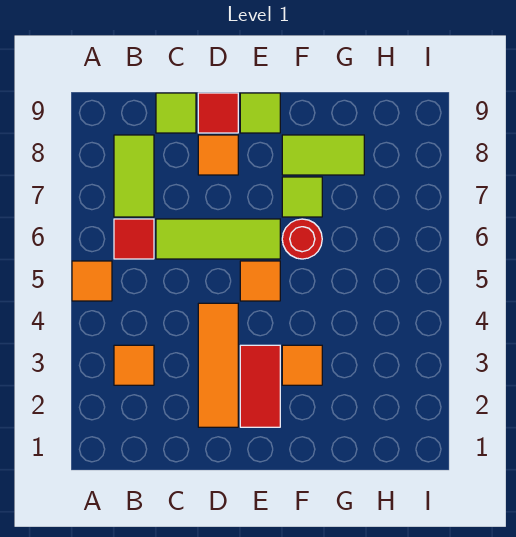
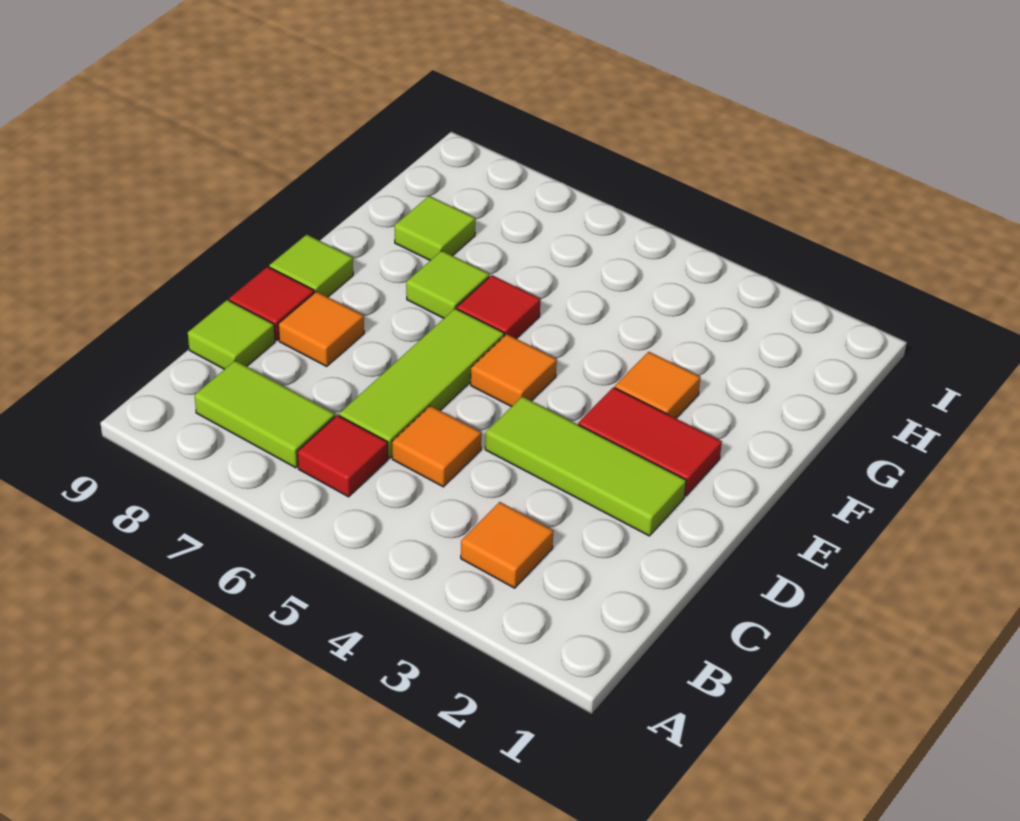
orange 1x1 tile [72,261,112,301] -> orange 1x1 tile moved to [392,406,481,487]
orange 1x3 tile [198,303,238,427] -> lime 1x3 tile [485,396,686,536]
red 1x1 round brick [282,219,322,259] -> red 1x1 tile [457,275,541,339]
lime 1x2 tile [282,135,364,175] -> lime 1x1 tile [395,196,475,260]

